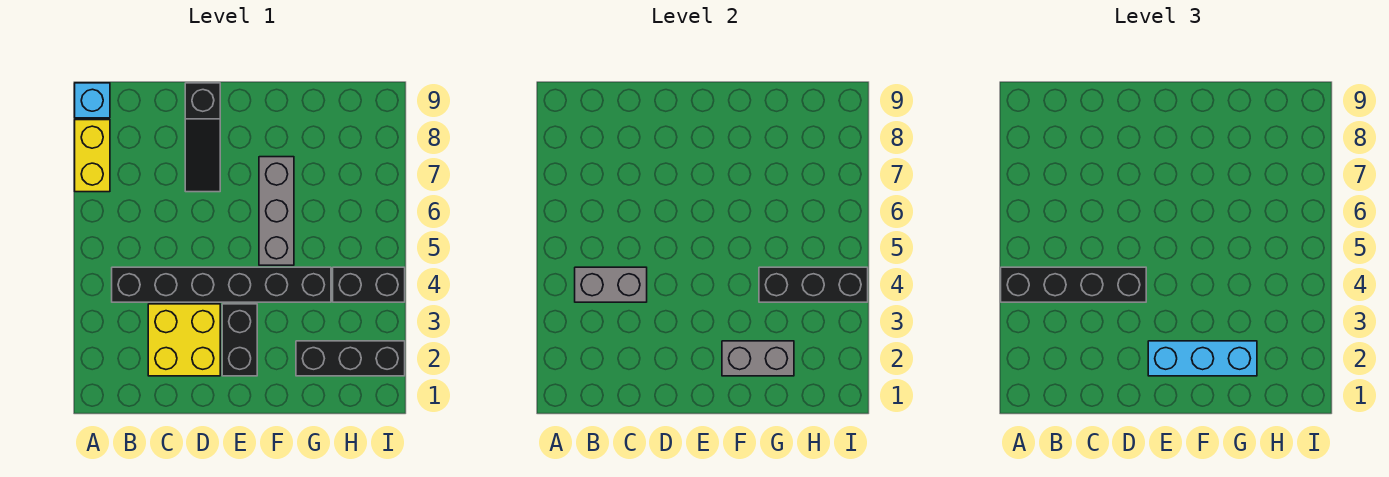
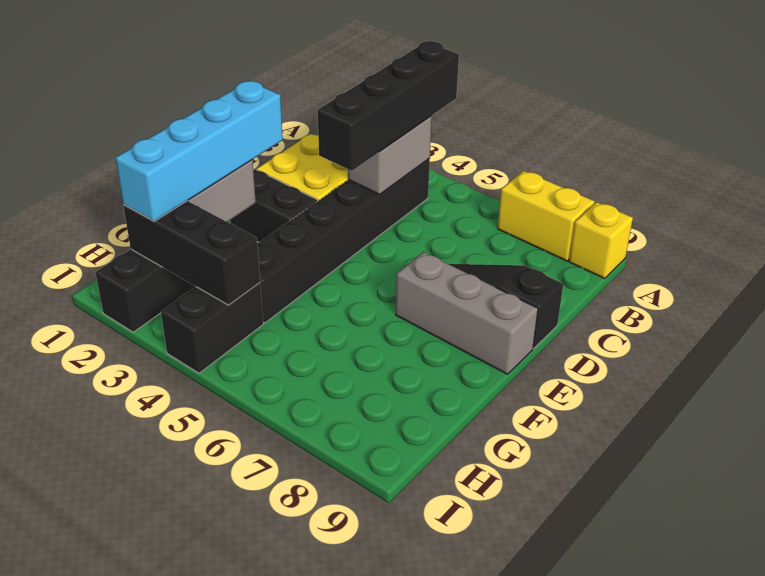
cyan 1x1 brick [75,83,110,118] -> yellow 1x1 brick [569,202,633,278]
cyan 1x3 brick [1148,341,1257,376] -> cyan 1x4 brick [115,81,283,221]
grey 1x3 brick [259,157,294,265] -> grey 1x3 brick moved to [396,252,538,374]
black 1x3 brick [759,267,868,302] -> black 1x3 brick turned to [123,201,260,305]

